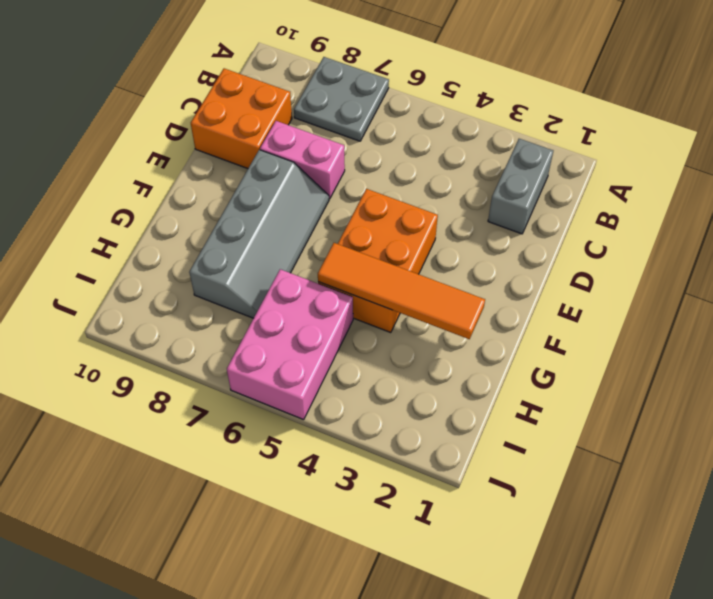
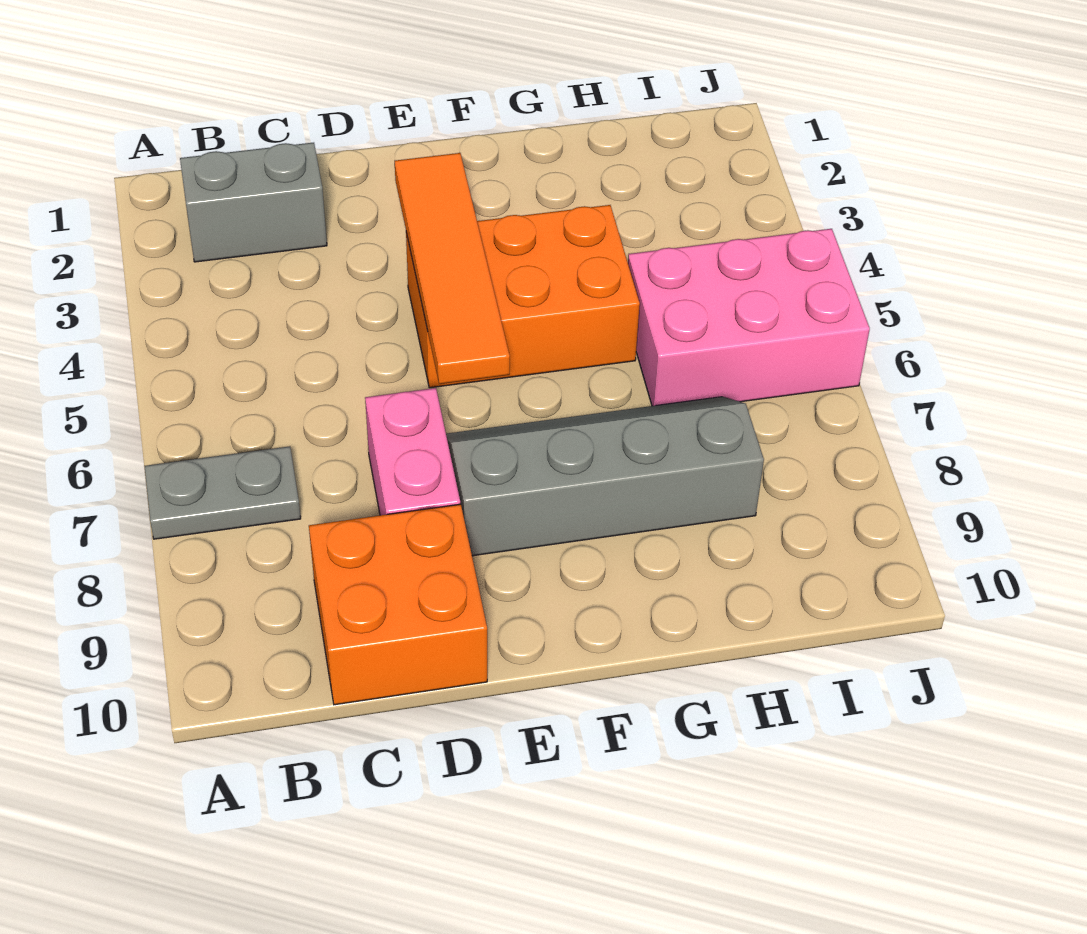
grey 2x2 plate [294,57,389,141] -> grey 1x2 plate [145,446,301,539]
orange 1x4 tile [318,243,485,339] -> orange 1x4 tile moved to [395,153,510,384]

